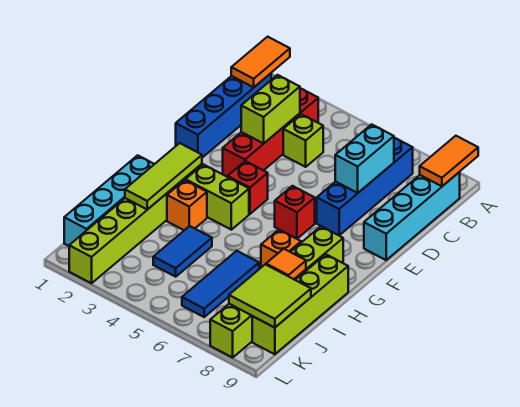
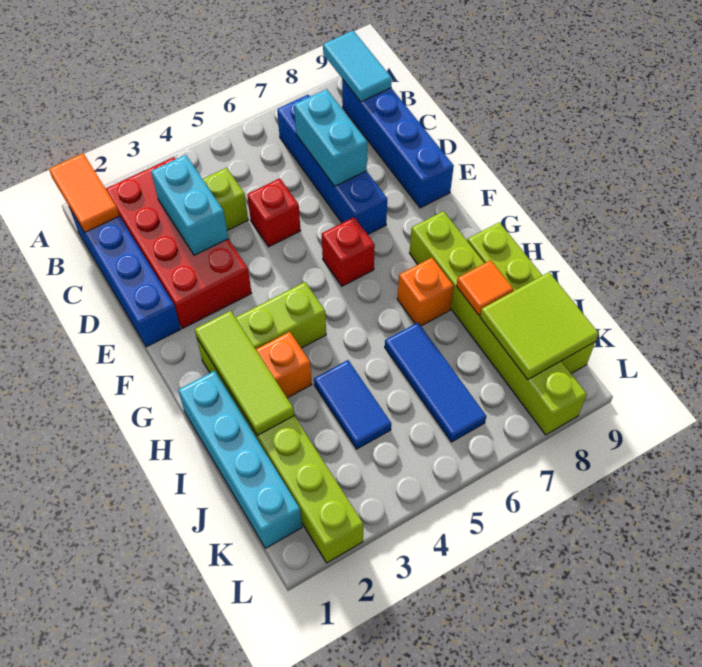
orange 1x2 tile [420,136,478,186] -> cyan 1x2 tile [323,31,392,102]
red 1x4 brick [223,88,318,177] -> red 2x4 brick [106,157,251,328]
cyan 1x4 brick [364,172,460,260] -> blue 1x4 brick [342,79,454,208]
lime 1x2 brick [241,75,300,144] -> cyan 1x2 brick [151,155,228,255]
red 1x1 brick [228,161,268,214] -> red 1x1 brick moved to [247,178,301,247]

